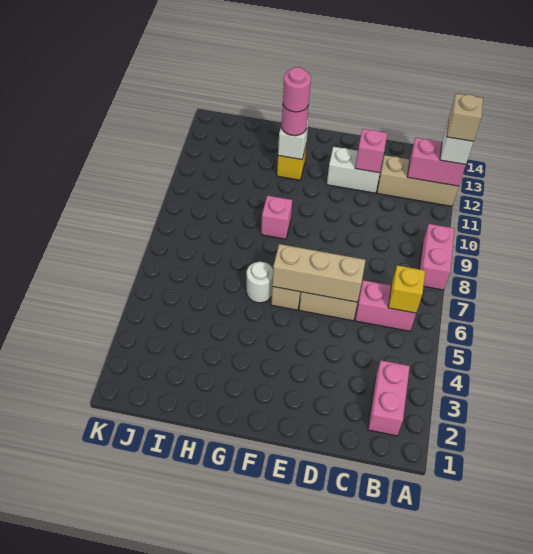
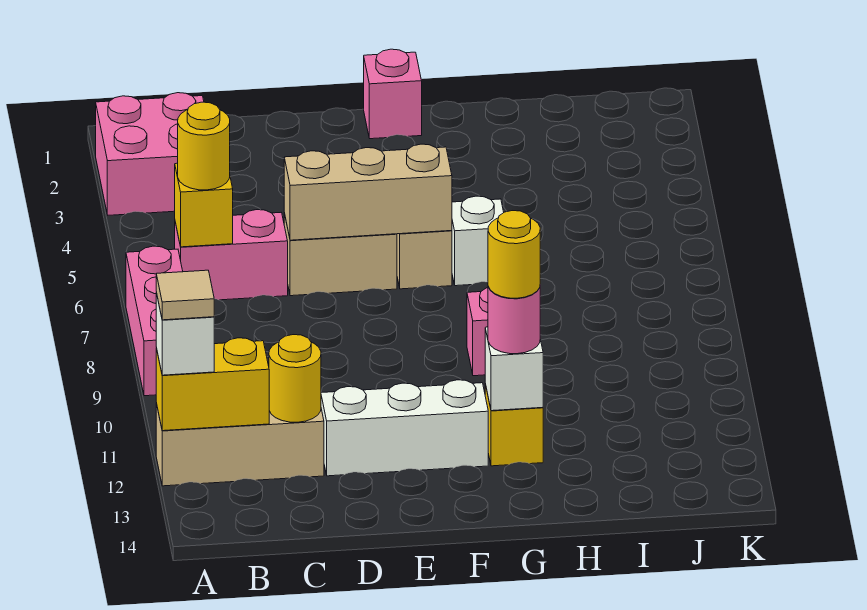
pink 1x2 brick [419,224,455,290] -> pink 1x3 brick [126,246,183,396]
pink 1x2 brick [407,138,466,186] -> yellow 1x2 brick [156,338,269,431]
tan 1x1 brick [447,94,483,141] -> tan 1x1 tile [156,270,214,320]
pink 1x2 brick [368,360,410,436] -> pink 2x2 brick [96,93,204,215]
none -> yellow 1x1 round brick [178,102,230,190]
none -> yellow 1x1 round brick [269,335,321,422]
white 1x2 brick [327,147,380,193] -> white 1x3 brick [321,380,488,476]
pink 1x1 brick [355,129,387,173] -> pink 1x1 brick moved to [364,49,422,139]
white 1x1 round brick [246,262,273,303] -> white 1x1 brick [452,196,504,286]
pink 1x1 round brick [283,67,311,112] -> yellow 1x1 round brick [488,211,540,298]

